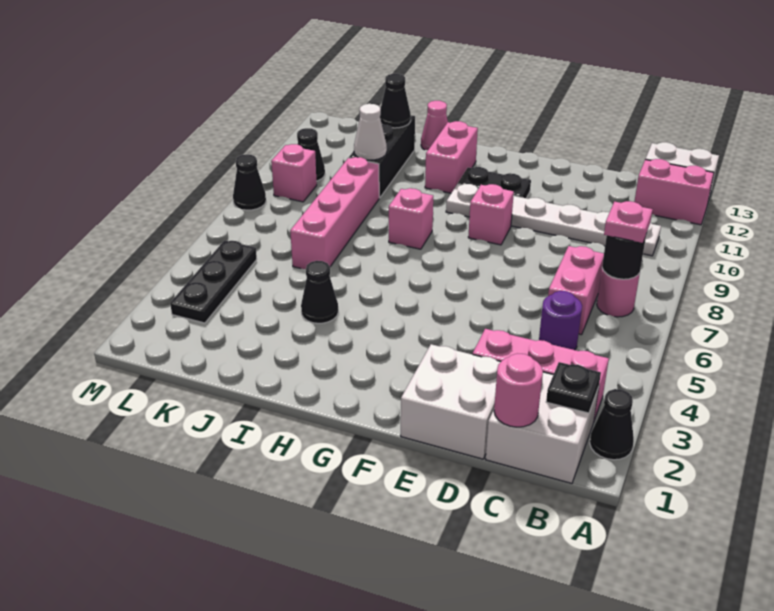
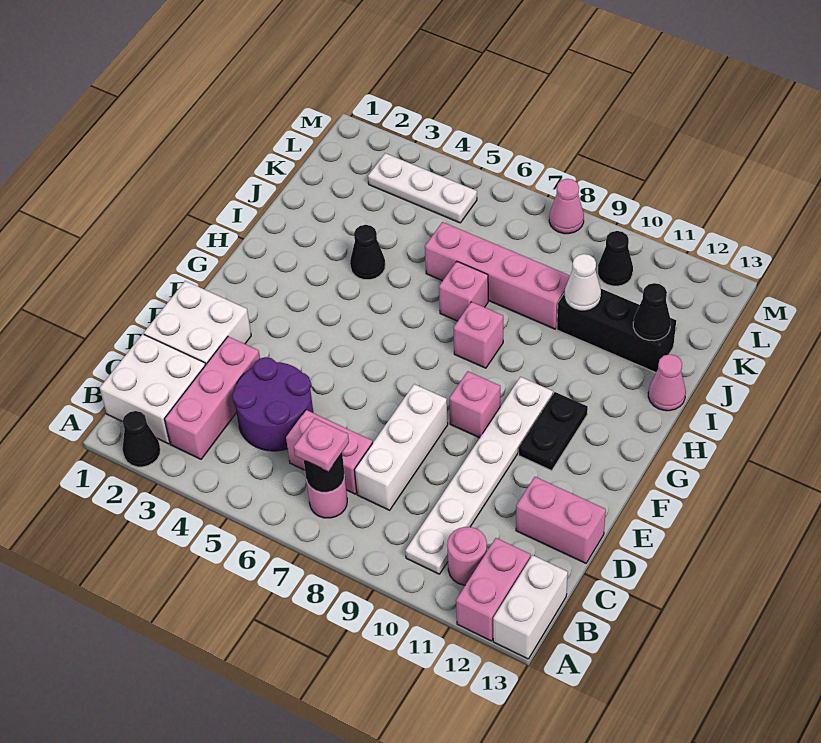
black 1x1 plate [546,362,601,413] -> none
pink 1x1 round brick [494,354,543,427] -> pink 1x1 round brick moved to [447,527,487,585]
purple 1x1 round brick [539,291,582,350] -> purple 2x2 round brick [232,357,313,451]
none -> white 1x3 brick [355,384,448,510]
pink 1x2 brick [425,121,478,193] -> pink 1x2 brick moved to [516,477,606,563]
black 1x3 plate [170,240,257,323] -> white 1x3 plate [368,153,477,223]
pink 1x1 brick [271,144,317,202] -> pink 1x1 brick moved to [439,262,488,321]
black 1x1 cone [233,154,266,210] -> pink 1x1 cone [549,179,584,234]

